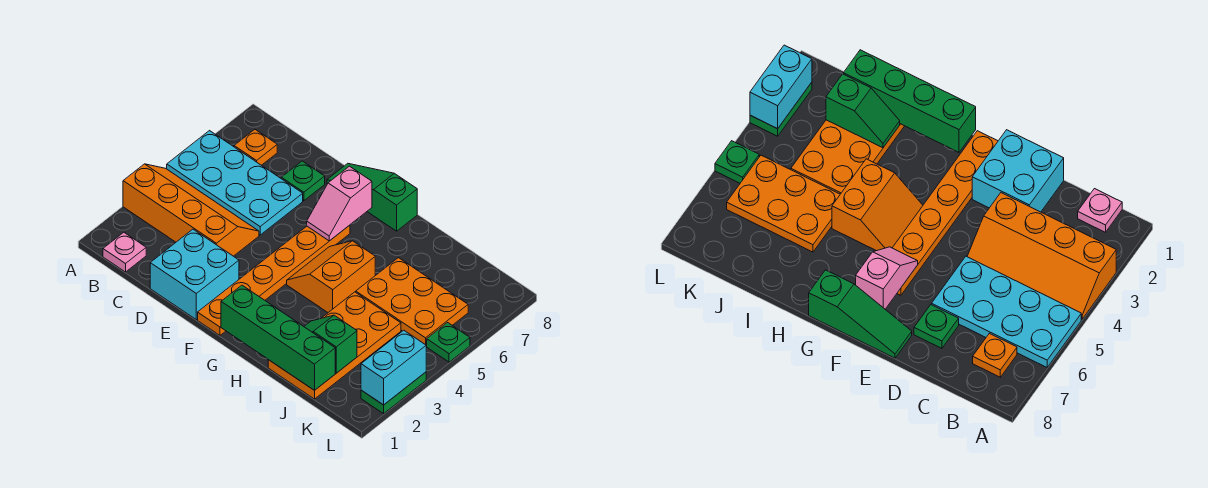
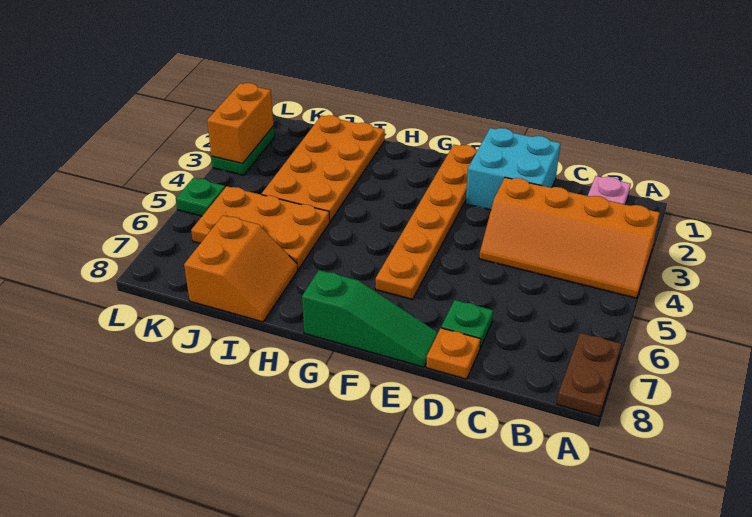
cyan 2x4 plate [167,131,303,235] -> none
none -> brown 1x2 plate [557,333,621,417]
orange 1x1 plate [234,130,277,165] -> orange 1x1 plate moved to [426,328,480,379]
pink 1x2 slope [307,166,372,241] -> none
green 1x4 brick [221,285,335,390] -> none
orange 2x2 slope [287,241,375,312] -> orange 2x2 slope moved to [184,215,298,322]
green 1x2 slope [304,315,357,373] -> none
cyan 1x2 brick [361,330,426,405] -> orange 1x2 brick [207,83,273,163]

